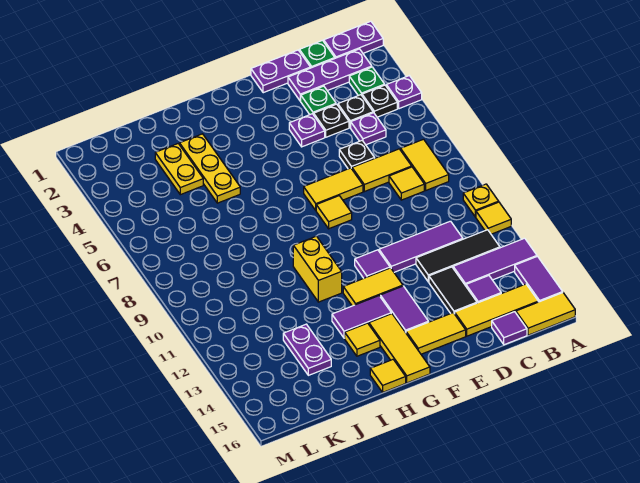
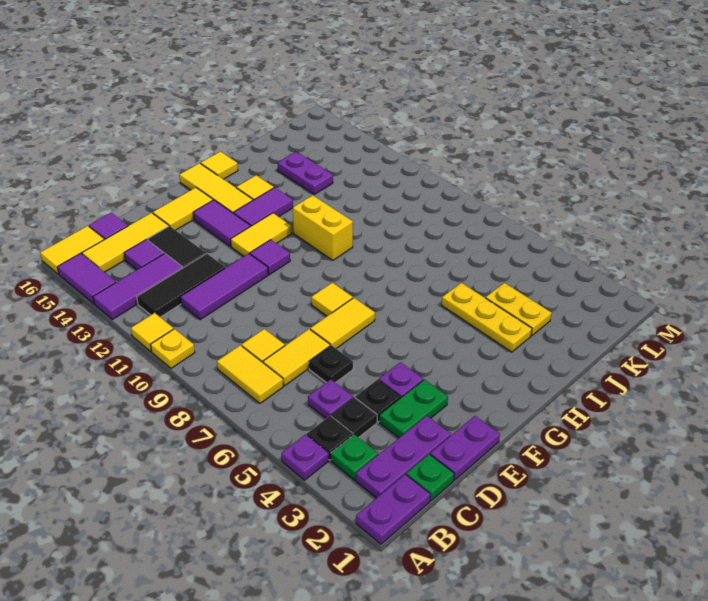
green 1x1 plate [301,86,336,115] -> green 1x2 plate [379,380,448,438]

